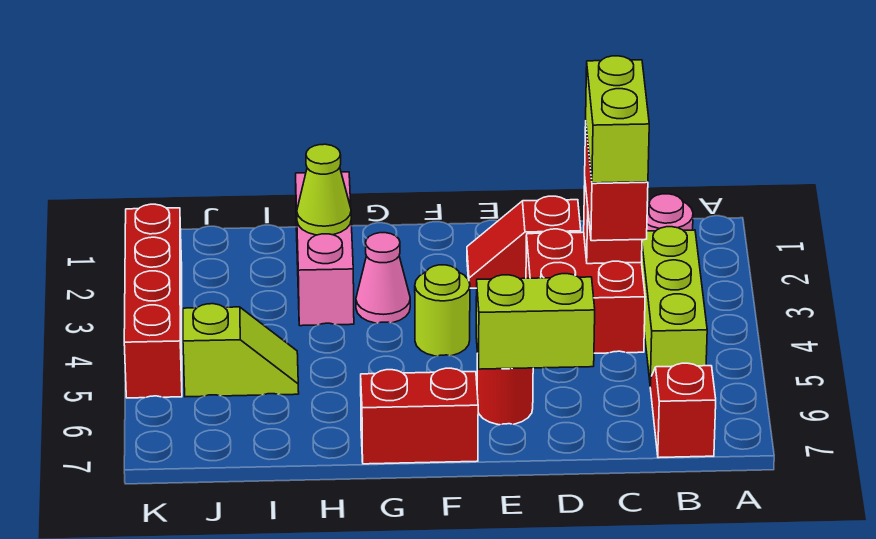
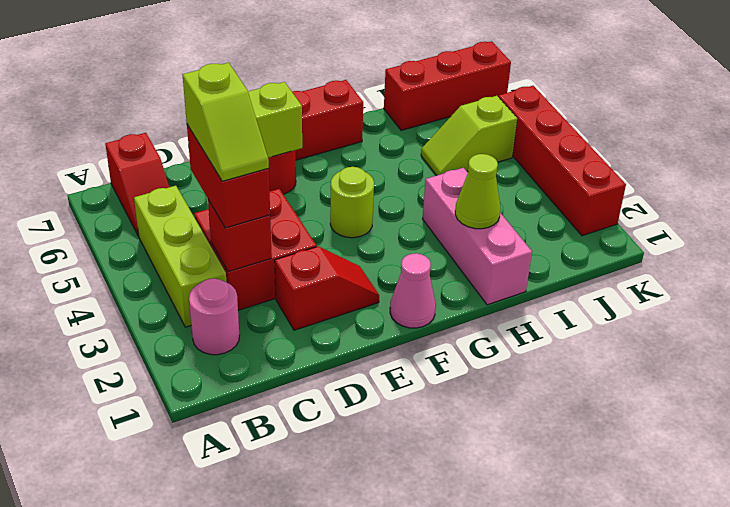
lime 1x2 brick [586,56,649,183] -> lime 1x2 slope [182,63,269,181]
pink 1x1 cone [356,233,410,323] -> pink 1x1 cone moved to [390,253,436,328]
none -> red 1x3 brick [384,41,511,130]

